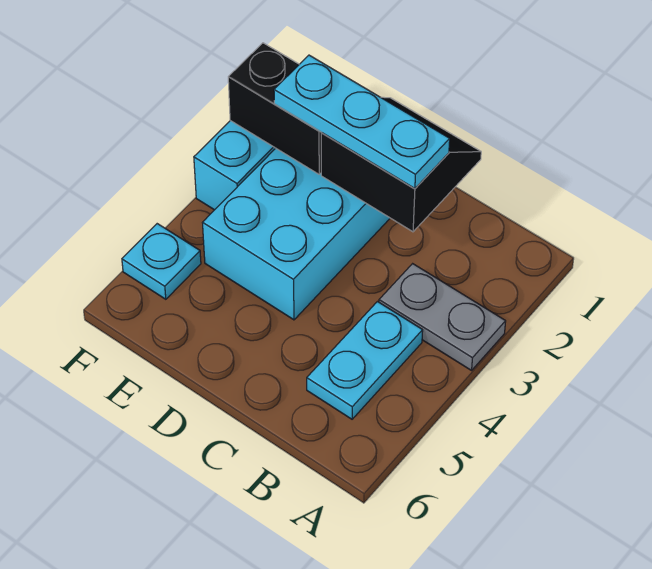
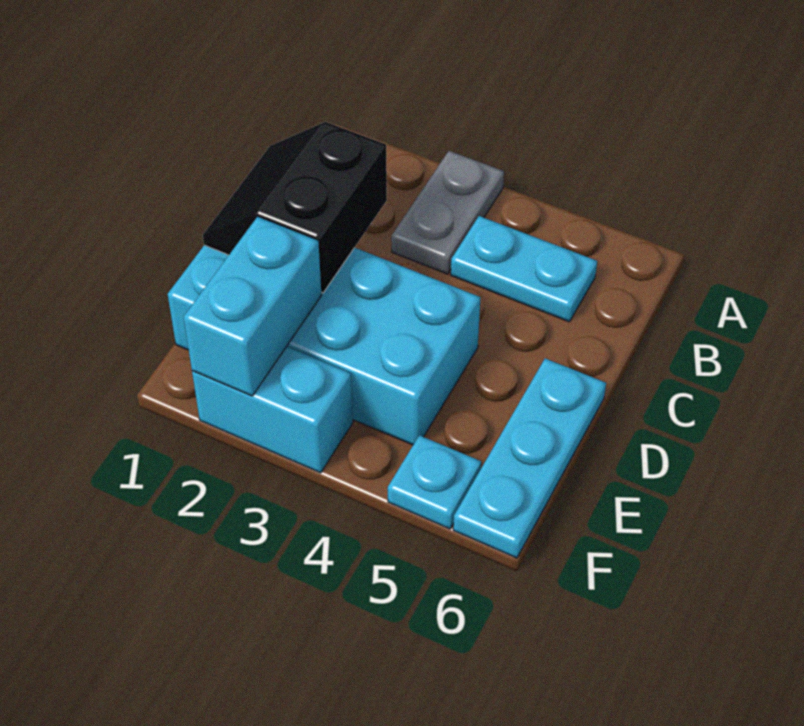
cyan 1x3 plate [274,55,450,189] -> cyan 1x3 plate moved to [453,358,606,558]
black 1x2 brick [228,43,321,174] -> cyan 1x2 brick [184,217,322,396]

